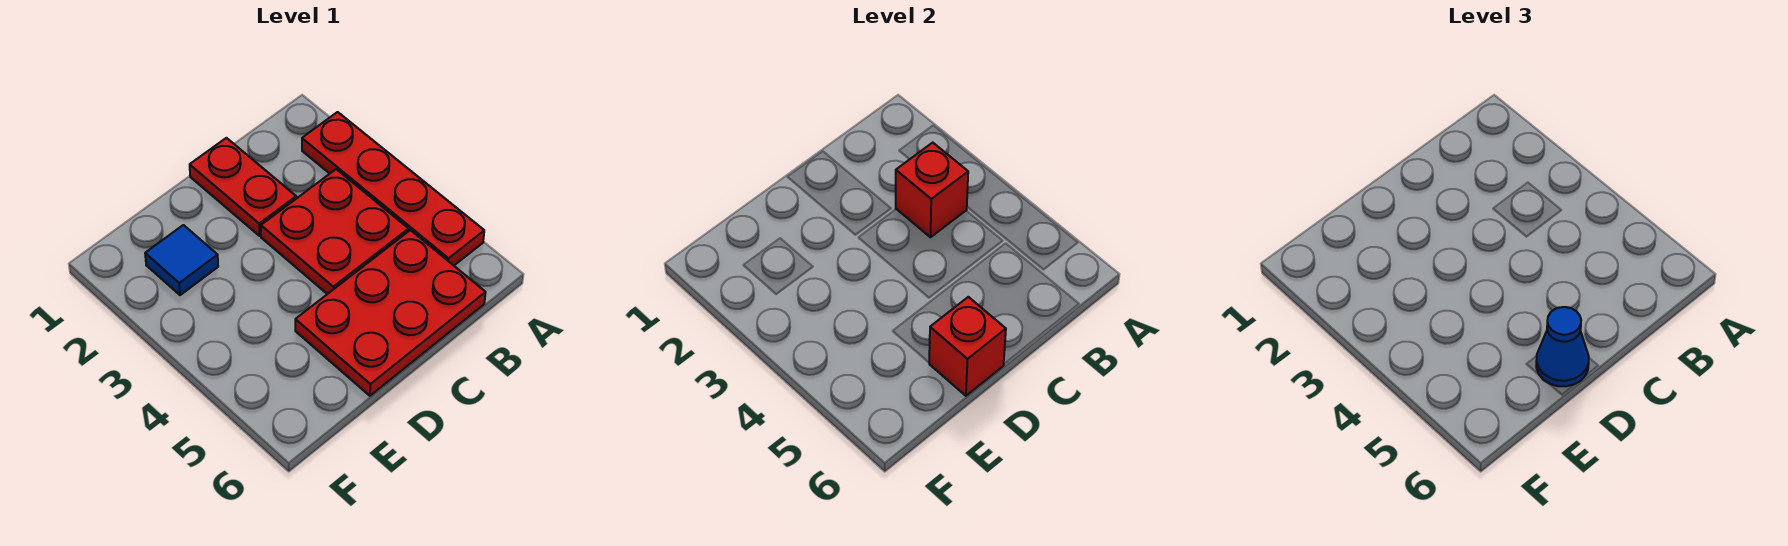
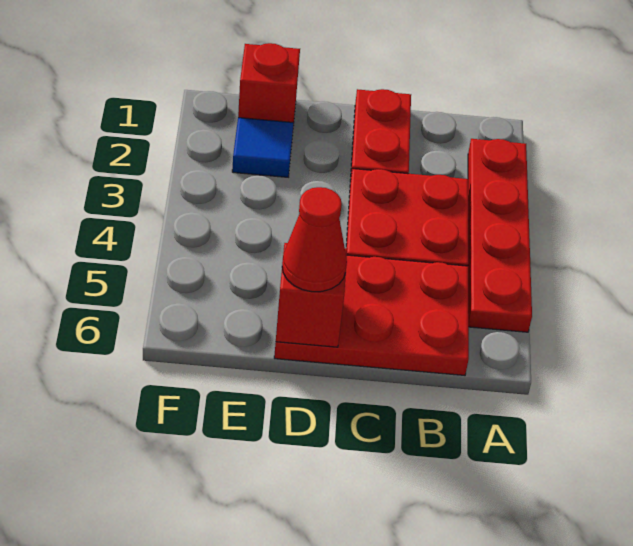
red 1x1 brick [896,143,968,237] -> red 1x1 brick moved to [238,43,300,125]
blue 1x1 cone [1536,307,1589,386] -> red 1x1 cone [282,187,347,292]

